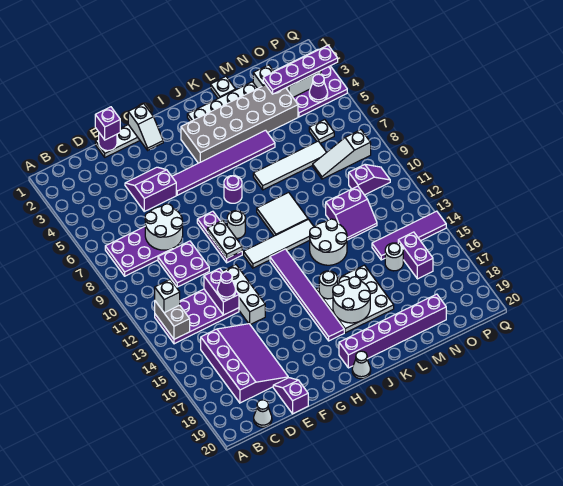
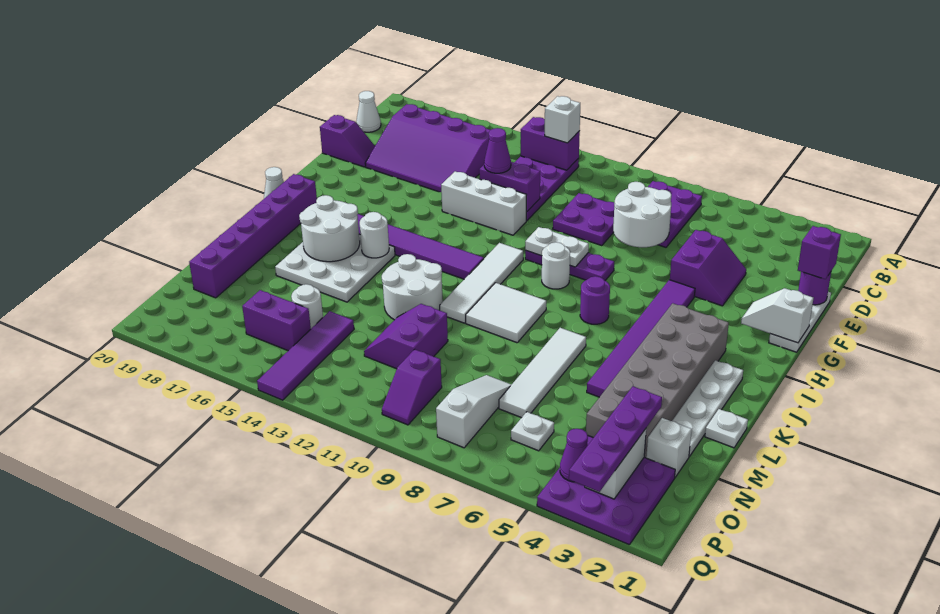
grey 1x2 brick [155,301,190,339] -> purple 1x2 brick [521,117,580,170]

